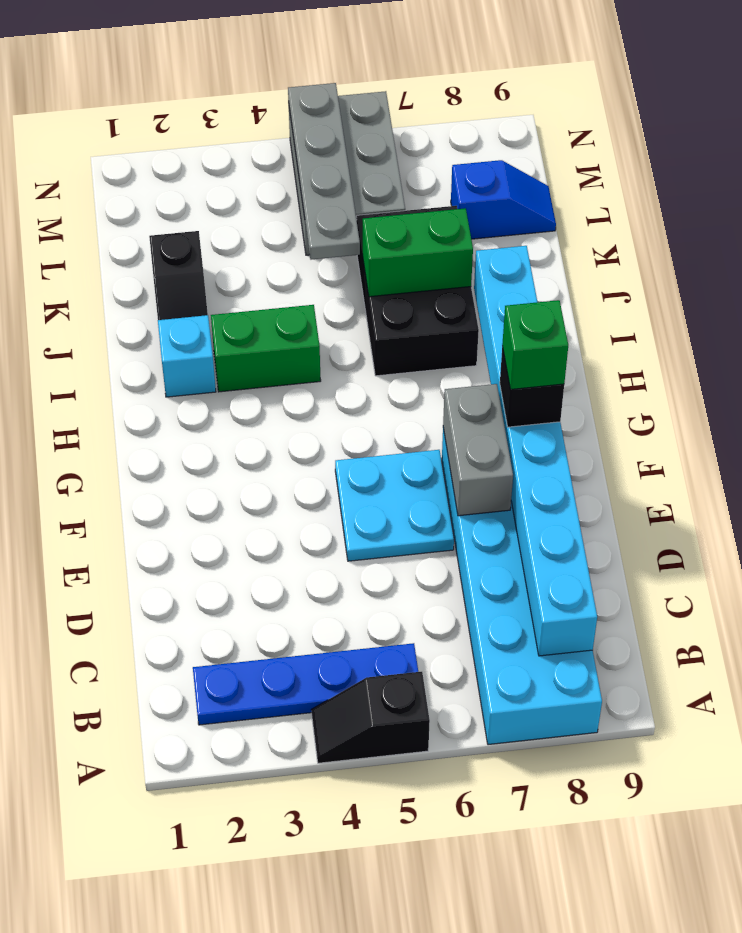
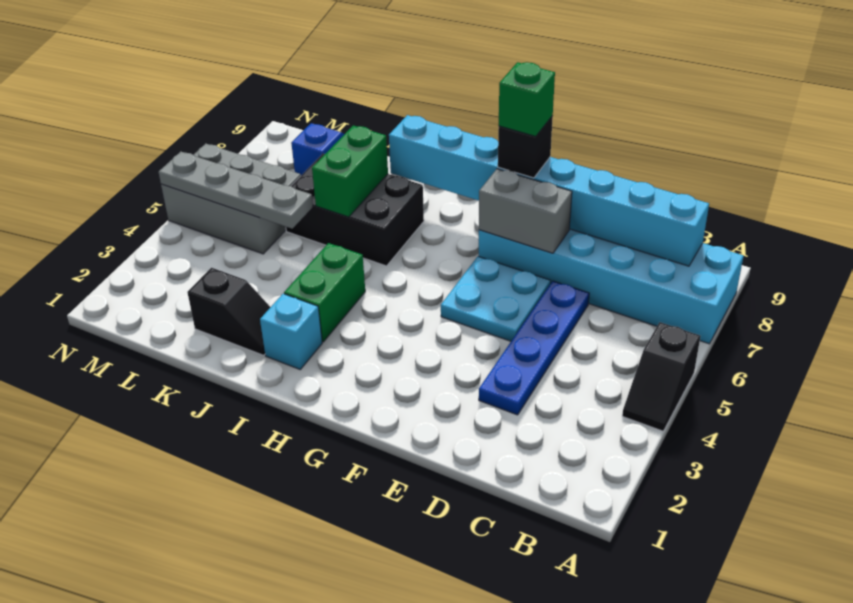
blue 1x4 plate [193,643,418,725] -> blue 1x4 plate moved to [479,281,589,415]

